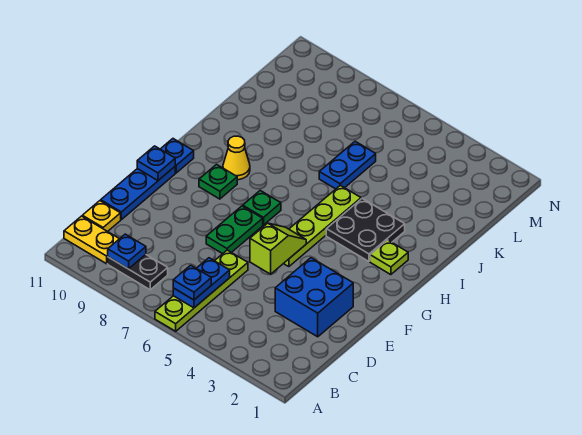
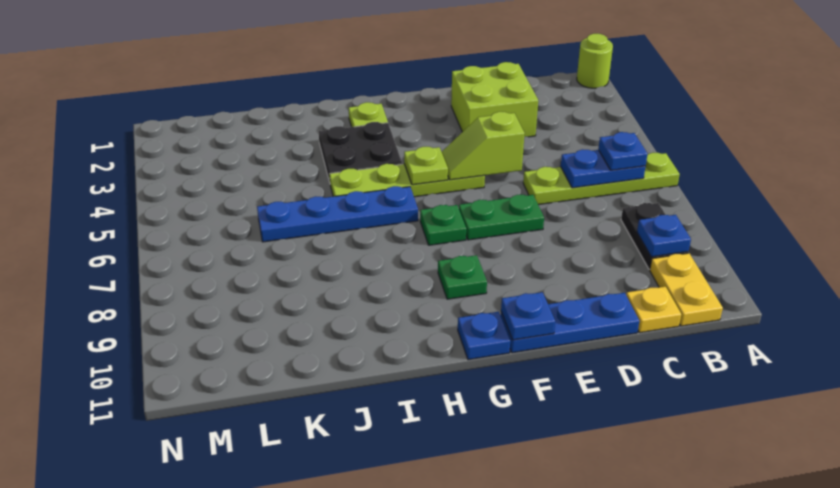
none -> lime 1x1 round brick [577,34,613,88]
blue 2x2 brick [275,258,353,337] -> lime 2x2 brick [451,62,538,137]
none -> lime 1x1 plate [404,147,448,185]
yellow 1x1 cone [223,136,250,180] -> none
blue 1x2 plate [319,141,376,189] -> blue 1x4 plate [257,186,418,242]

